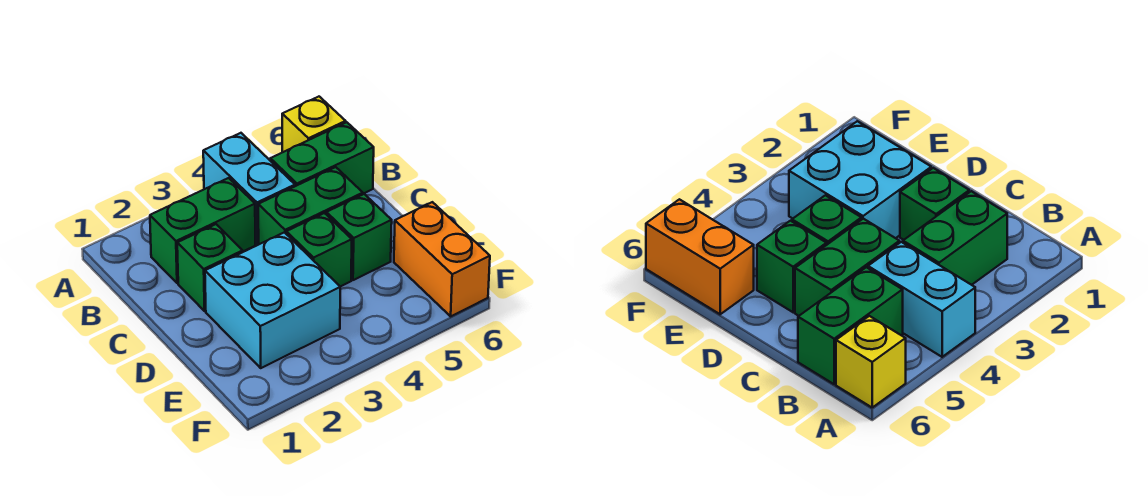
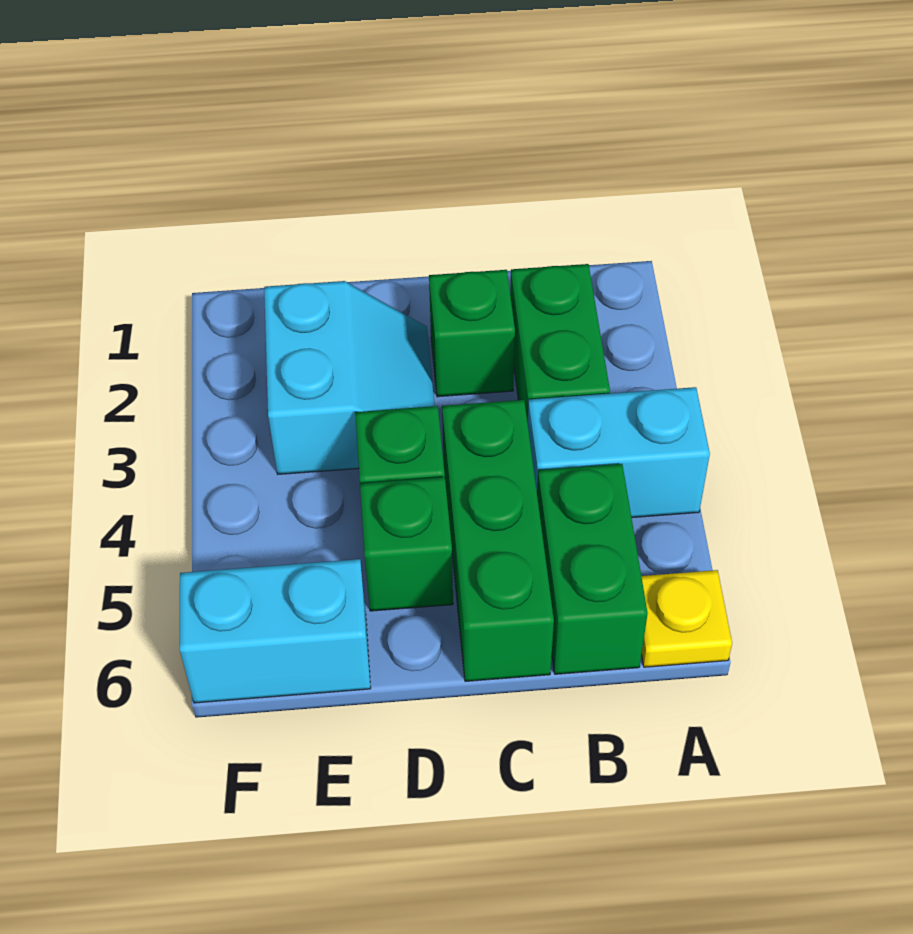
yellow 1x1 brick [282,97,346,152] -> yellow 1x1 plate [641,570,732,667]
green 1x2 brick [258,167,363,244] -> green 1x3 brick [442,400,554,681]
cyan 2x2 brick [205,232,340,368] -> cyan 2x2 slope [264,281,435,474]
orange 1x2 brick [394,202,490,316] -> cyan 1x2 brick [180,559,371,703]

